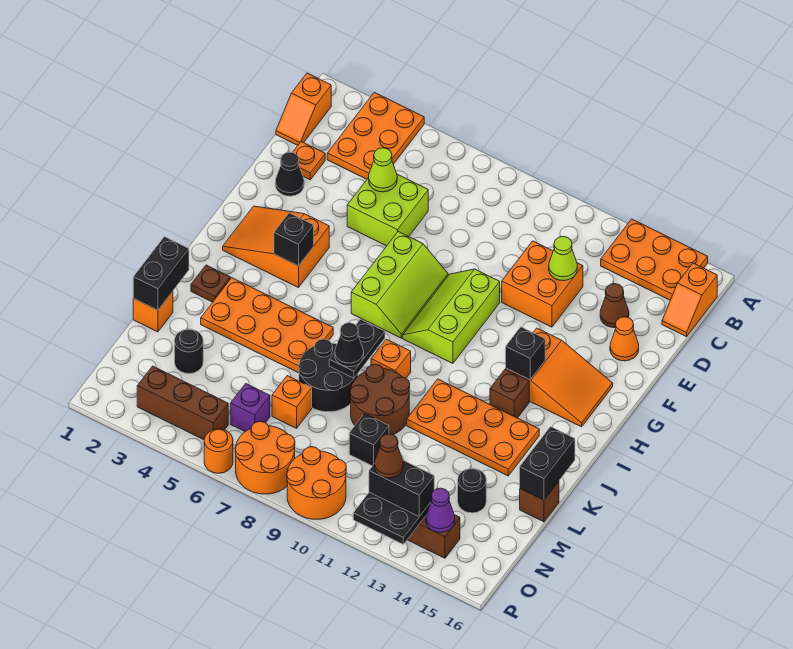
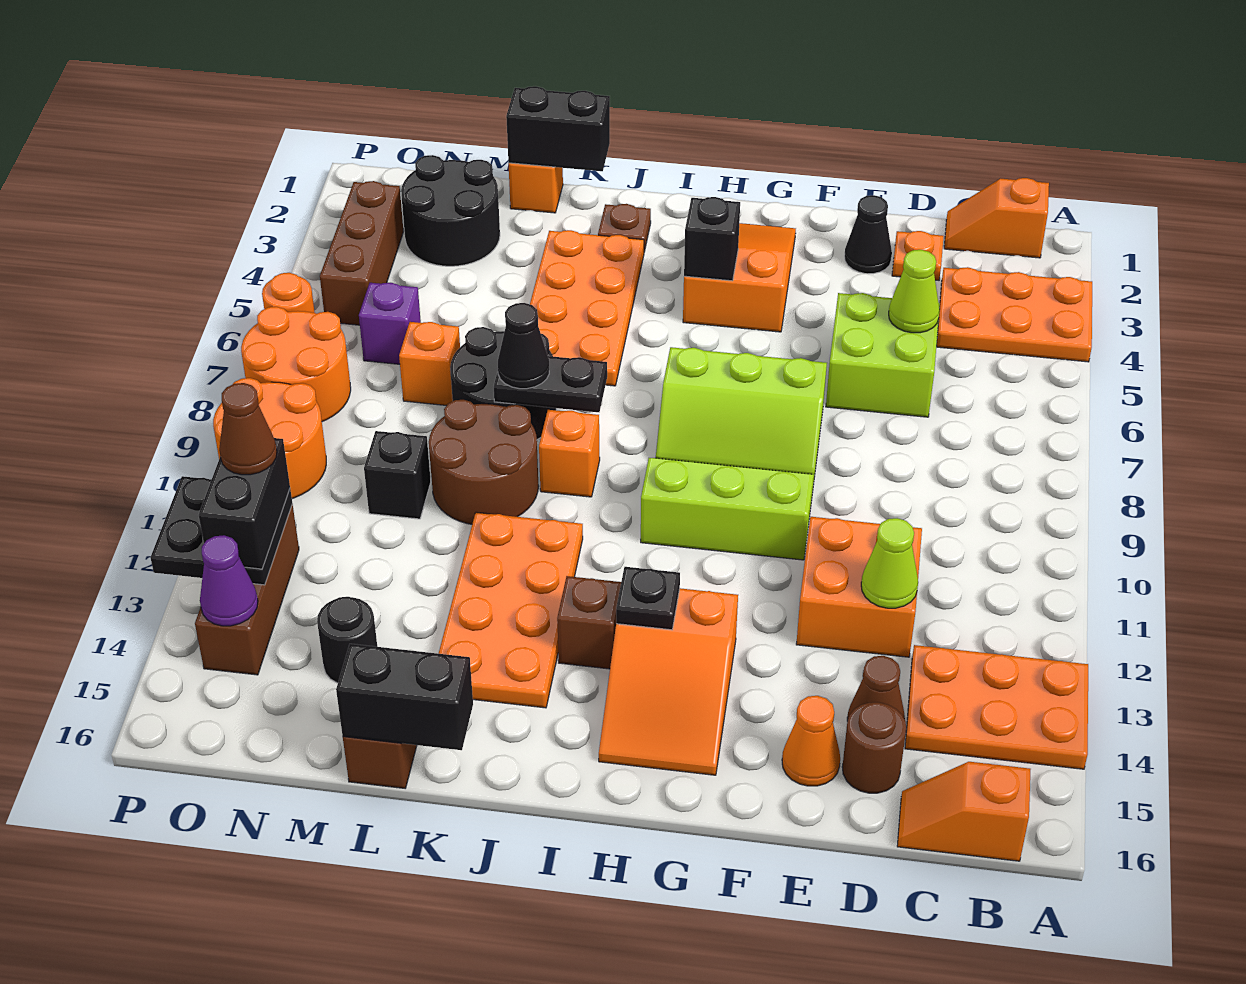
orange 2x3 plate [601,219,708,300] -> orange 2x3 plate turned to [905,645,1088,769]
none -> brown 1x1 round brick [842,702,906,793]
black 1x1 brick [506,327,545,380] -> black 1x1 plate [616,567,680,630]
black 1x1 round brick [175,329,203,374] -> black 2x2 round brick [401,155,500,266]

